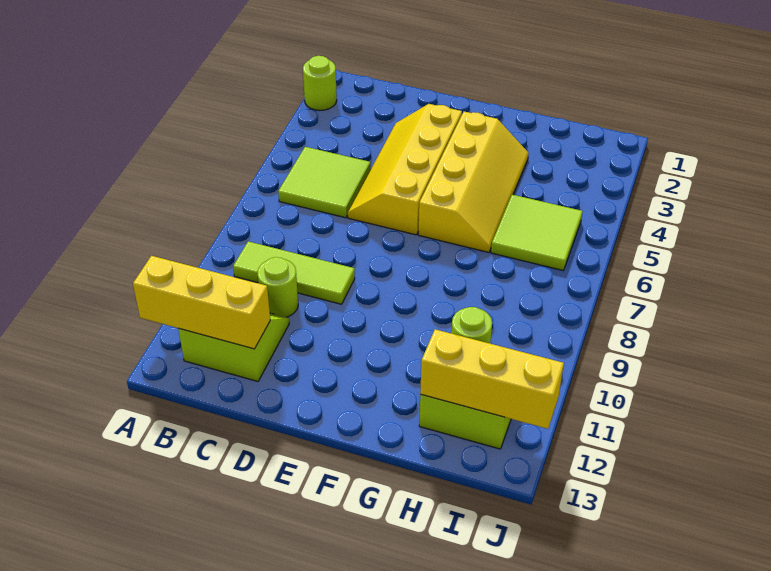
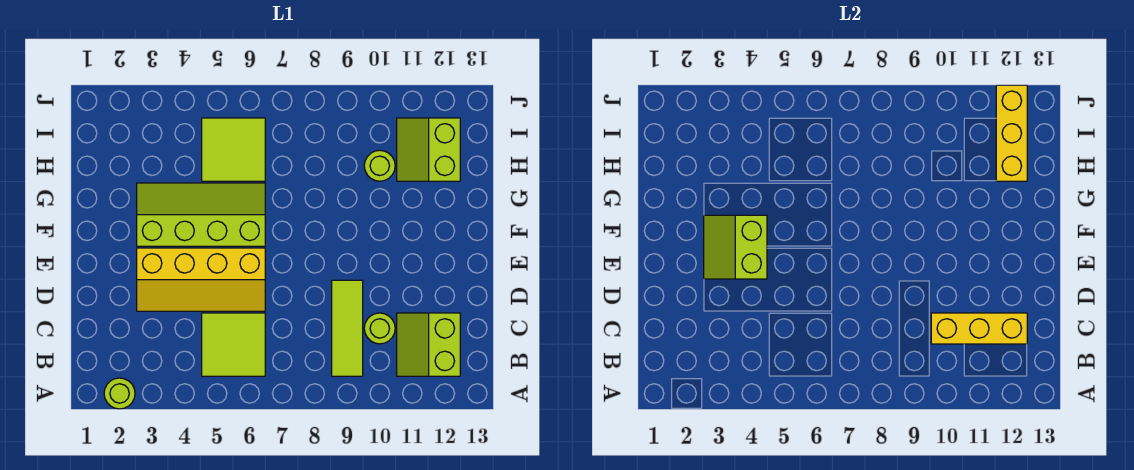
yellow 1x3 brick [133,256,270,349] -> yellow 1x3 brick turned to [931,313,1027,344]
none -> lime 2x2 slope [704,215,767,279]
yellow 2x4 slope [418,112,529,252] -> lime 2x4 slope [137,183,265,246]

